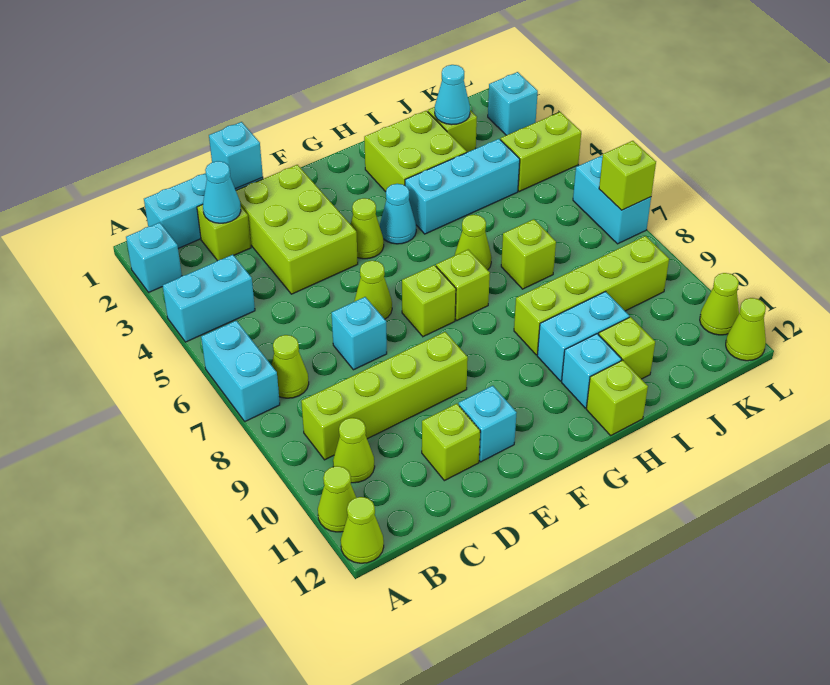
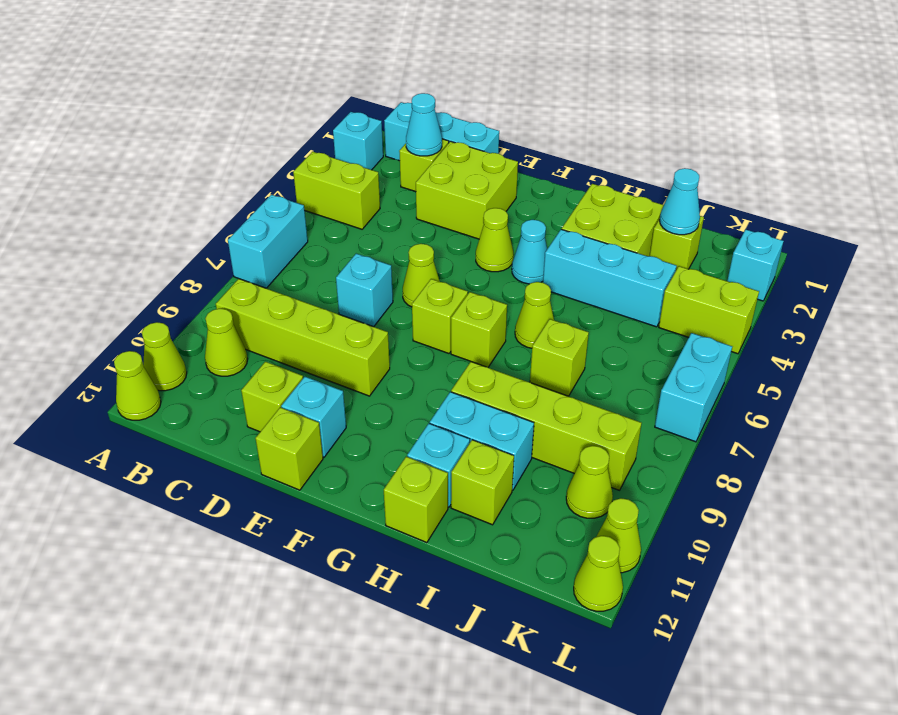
cyan 1x2 brick [163,255,255,342] -> lime 1x2 brick [293,152,380,229]
lime 1x1 cone [272,335,309,398] -> lime 1x1 cone moved to [566,446,613,518]
cyan 1x1 brick [209,122,263,189] -> none
lime 2x3 brick [236,165,358,294] -> lime 2x2 brick [416,141,518,239]
lime 1x1 brick [599,141,656,210] -> lime 1x1 brick moved to [255,407,323,490]

